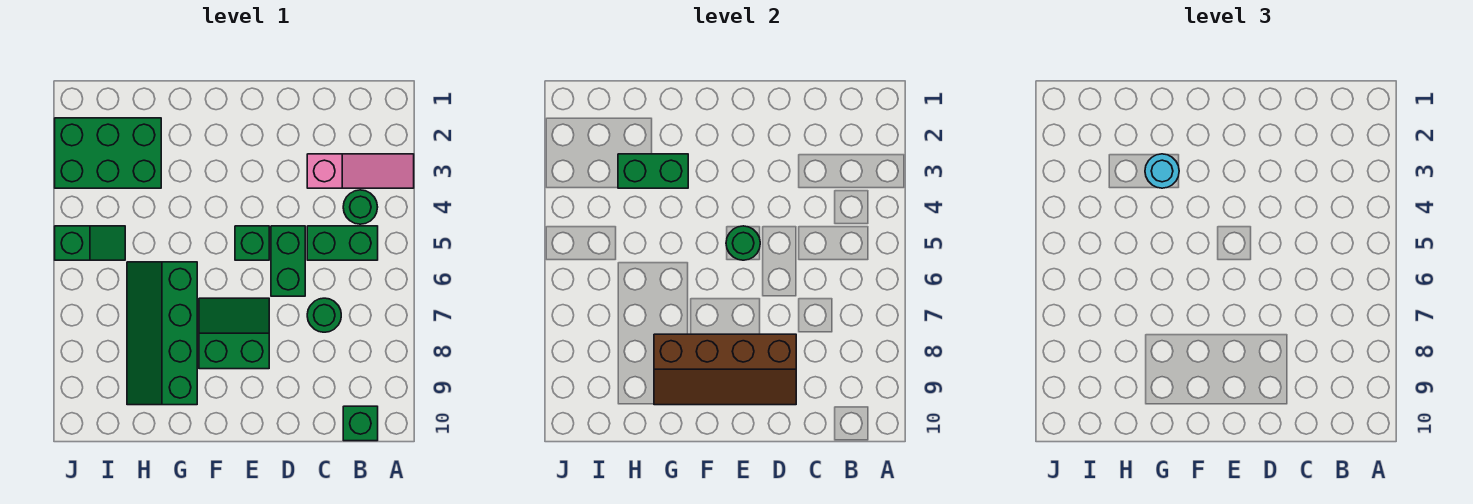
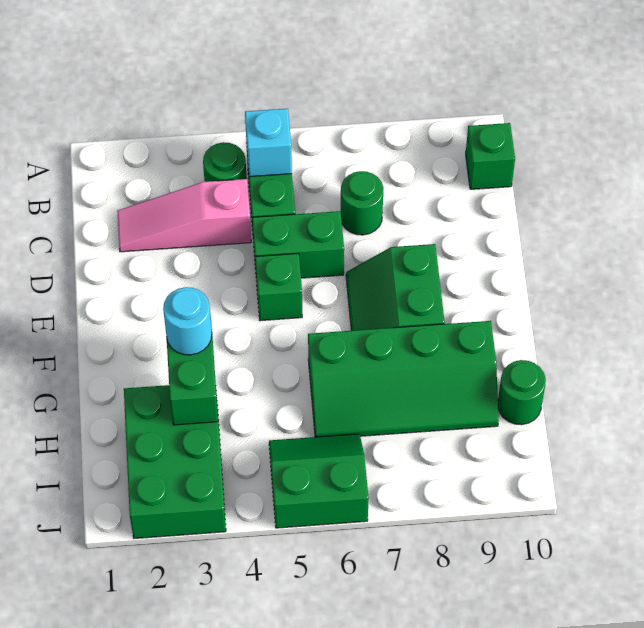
pink 1x3 slope [307,154,414,188] -> pink 1x3 slope turned to [117,179,251,252]
none -> cyan 1x1 brick [245,109,292,177]
brown 2x4 slope [654,334,796,405] -> none
green 1x1 round brick [726,226,760,260] -> green 1x1 round brick moved to [498,360,546,425]
green 1x2 slope [55,226,125,260] -> green 2x2 slope [269,434,369,528]

